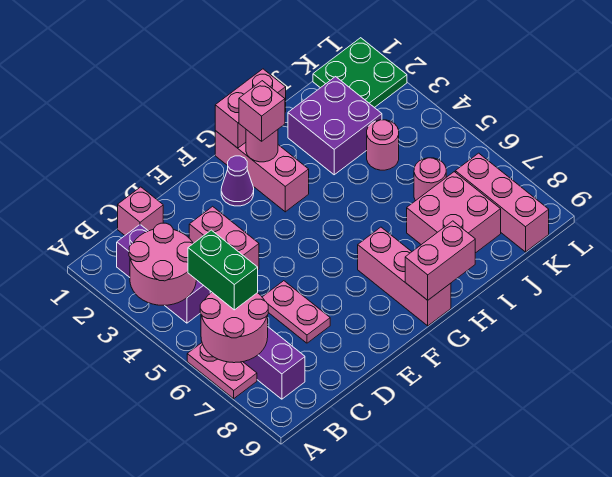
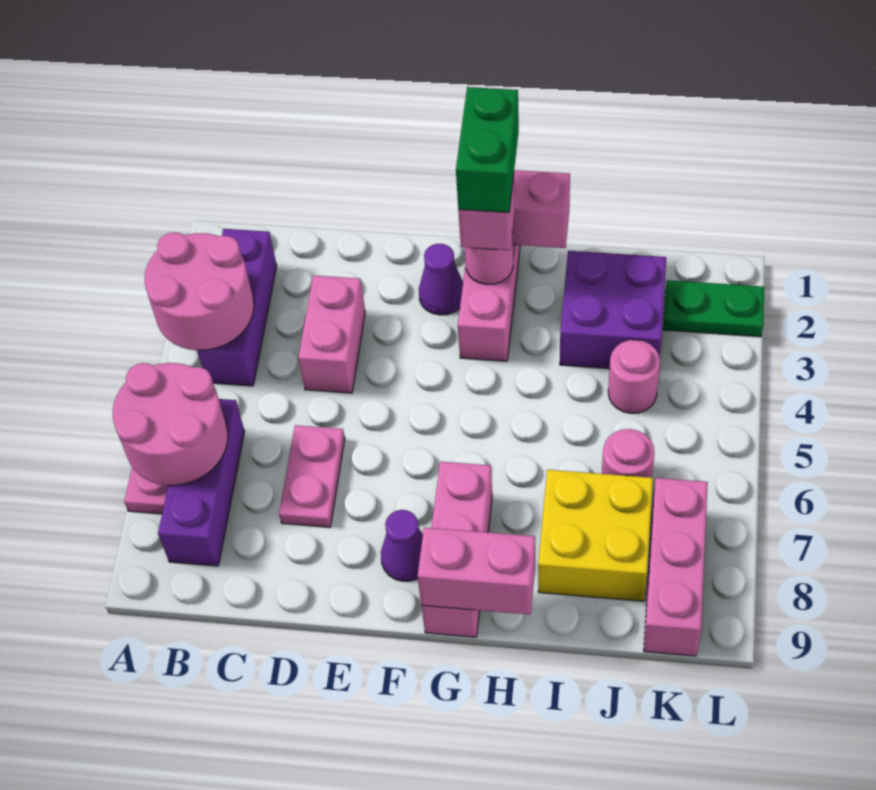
green 1x2 brick [188,230,258,310] -> green 1x2 brick moved to [456,87,519,213]
pink 1x1 brick [118,187,163,235] -> none
none -> purple 1x1 cone [381,510,423,581]
pink 2x2 brick [407,172,501,253] -> yellow 2x2 brick [538,470,653,601]
green 2x2 plate [313,38,407,108] -> green 1x2 plate [663,280,764,337]

